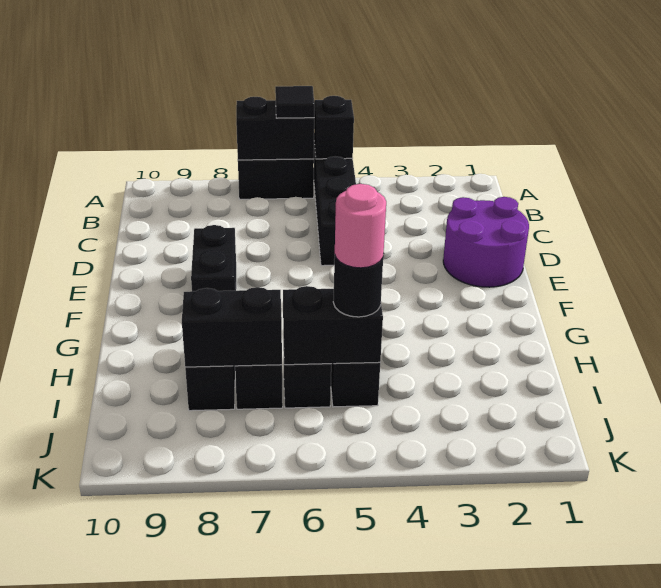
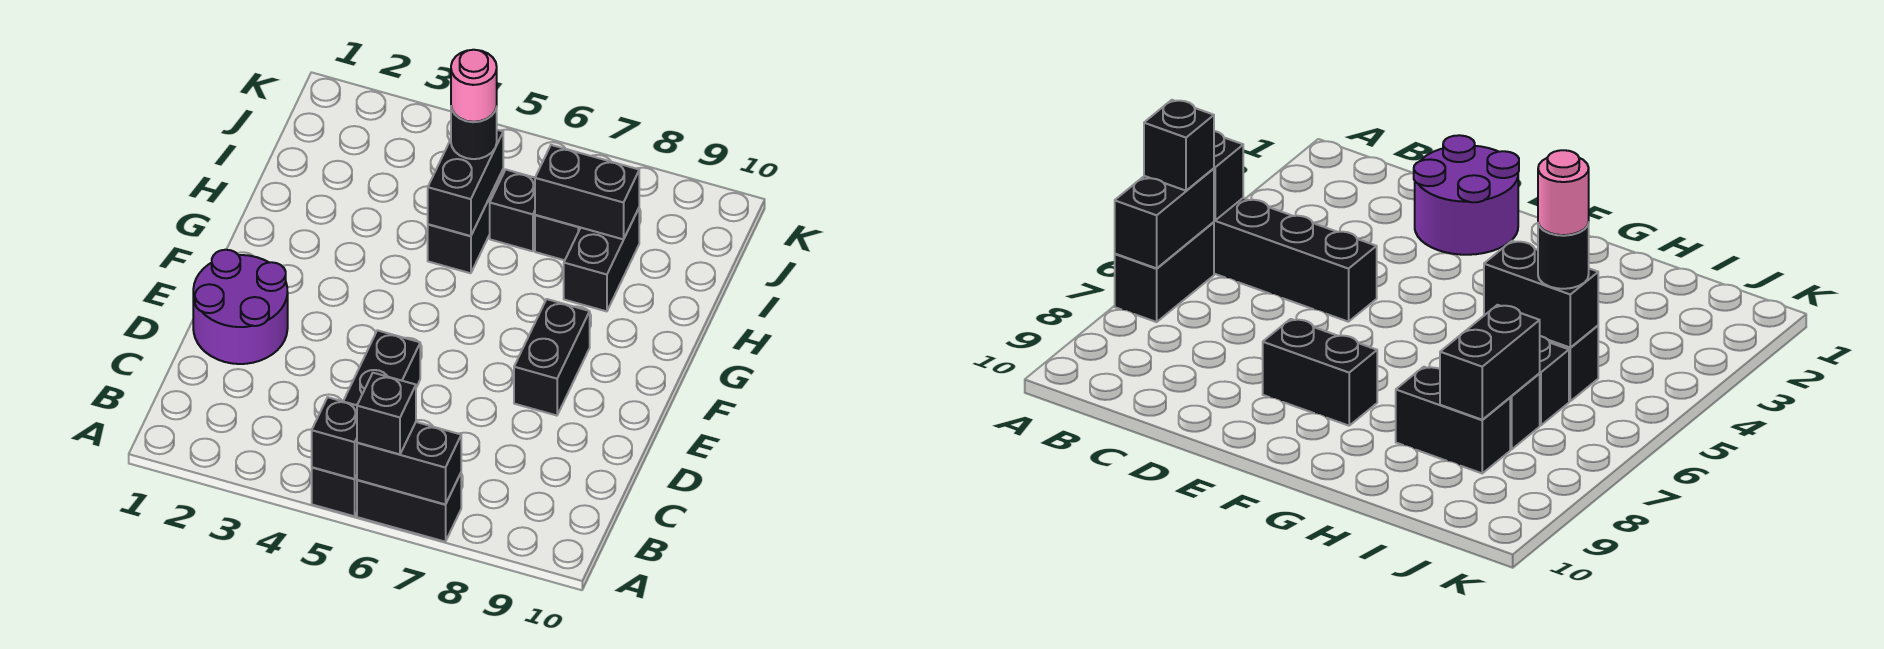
black 1x1 tile [275,86,314,118] -> black 1x1 brick [357,373,416,454]
black 1x2 brick [283,286,383,365] -> black 1x2 brick turned to [428,130,503,236]

